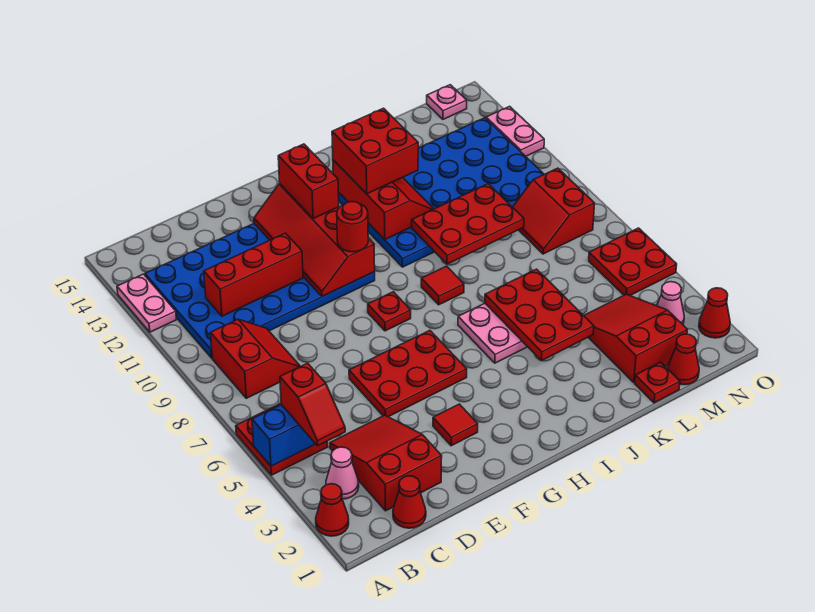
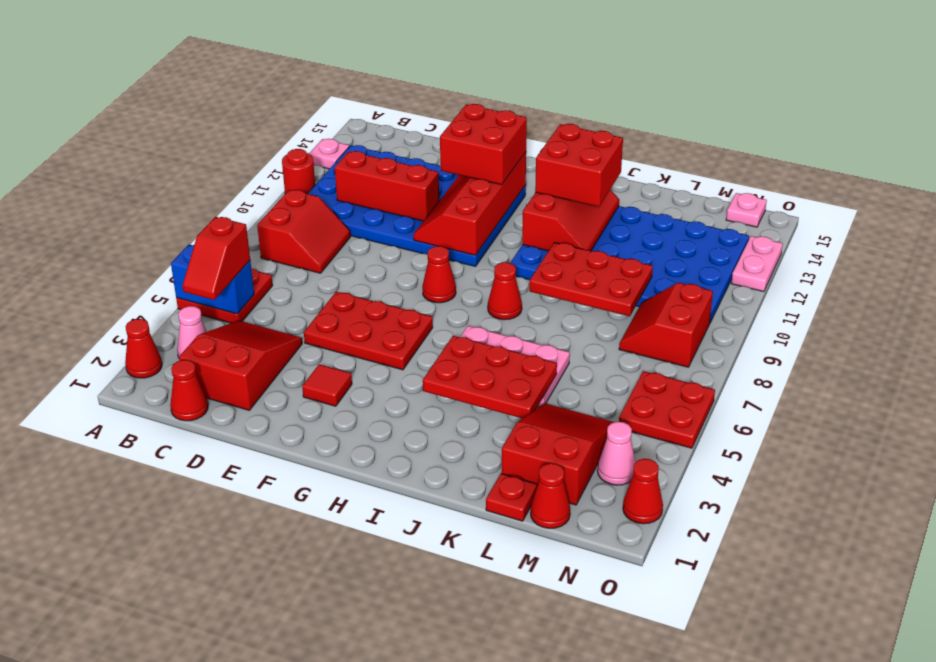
pink 1x2 plate [117,274,176,332] -> pink 1x1 plate [309,139,349,169]
red 1x1 plate [368,292,411,331] -> red 1x1 cone [422,246,456,303]
red 1x1 round brick [337,201,368,252] -> red 1x1 round brick moved to [282,149,315,194]
red 1x2 brick [278,144,339,219] -> red 2x2 brick [440,104,527,185]
red 1x1 tile [421,266,464,305] -> red 1x1 cone [488,262,522,320]
red 2x3 plate [485,269,594,361] -> red 2x3 plate turned to [423,336,557,419]

